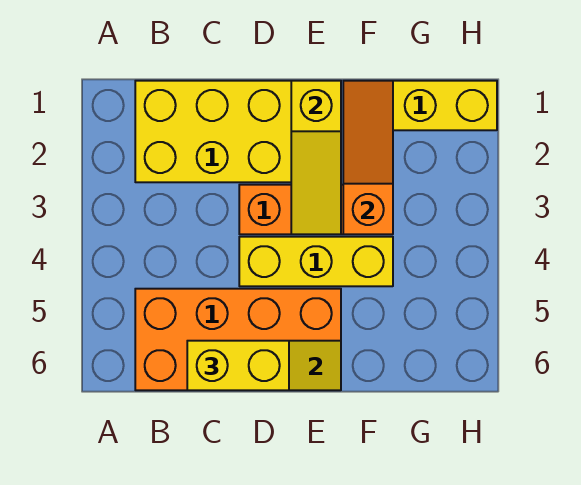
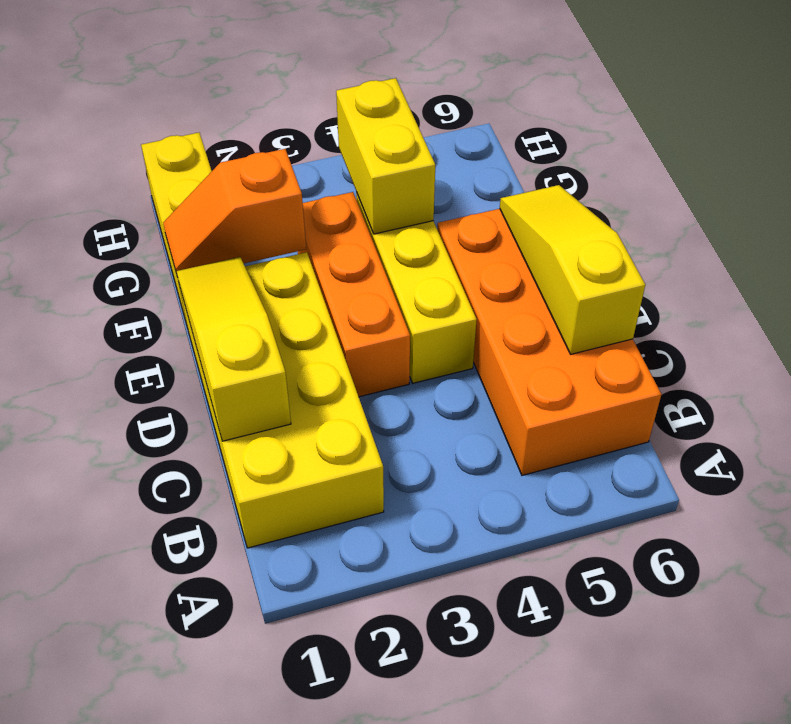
yellow 1x2 brick [187,341,289,390] -> yellow 1x2 brick moved to [336,78,435,234]
yellow 1x3 slope [291,81,341,234] -> yellow 1x3 slope turned to [176,257,291,441]
orange 1x3 slope [343,81,393,234] -> orange 1x2 slope [163,149,306,274]

